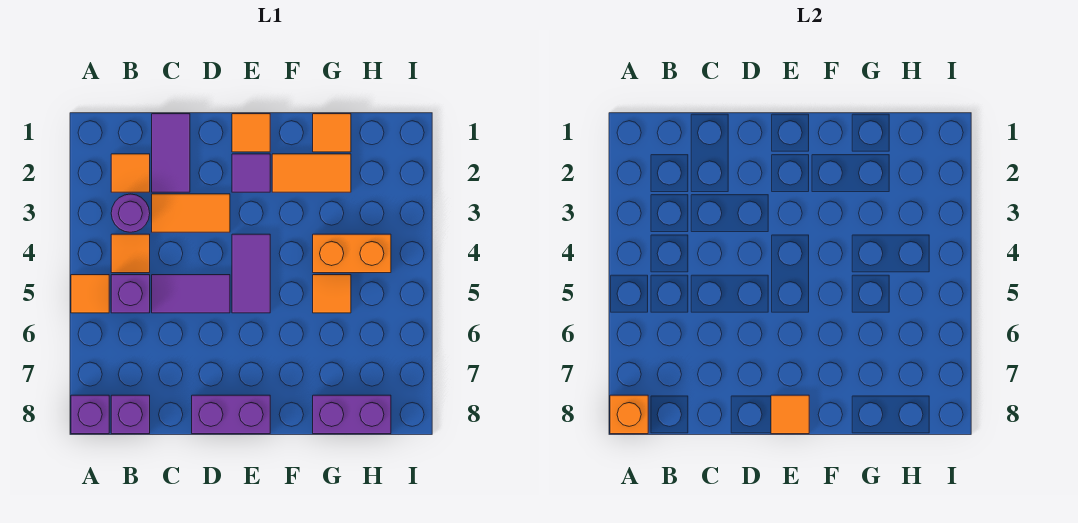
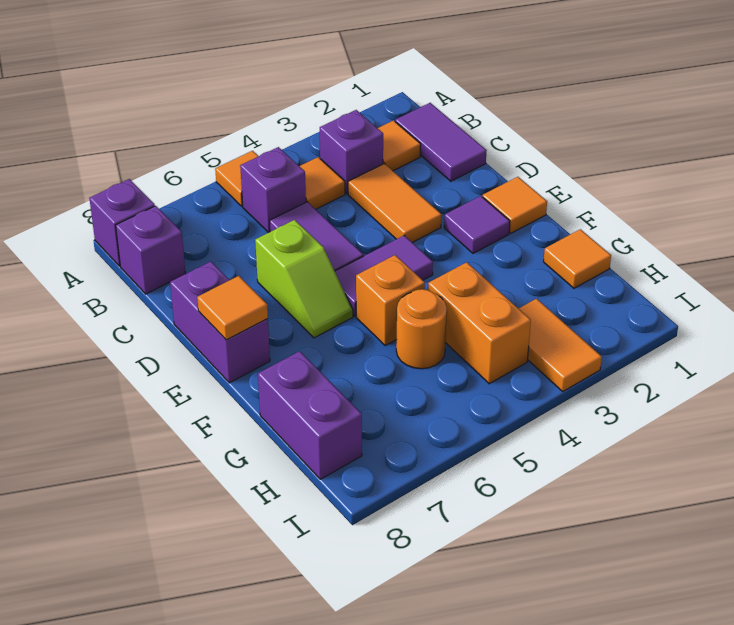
orange 1x1 brick [610,395,648,434] -> orange 1x1 brick moved to [356,255,425,346]
purple 1x1 round brick [111,194,150,232] -> purple 1x1 brick [320,110,383,194]
purple 1x2 tile [152,114,190,192] -> purple 1x2 tile turned to [395,103,487,181]
none -> lime 1x2 slope [255,220,353,338]
orange 1x2 tile [272,154,351,192] -> orange 1x2 tile moved to [518,299,602,391]
orange 1x1 tile [313,275,351,313] -> orange 1x1 round brick [396,289,447,369]

